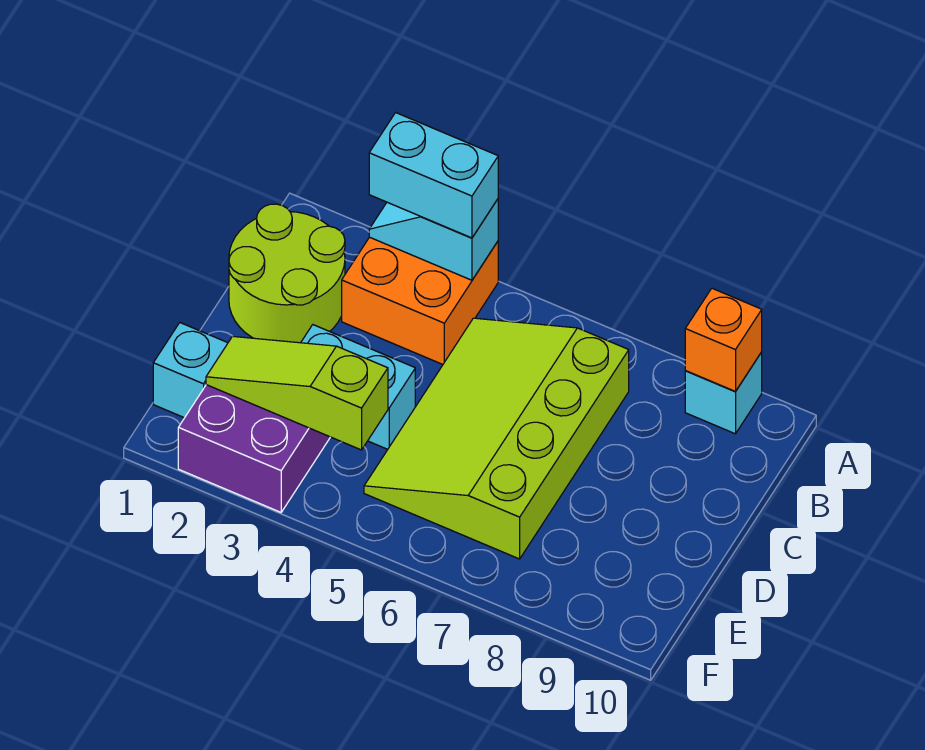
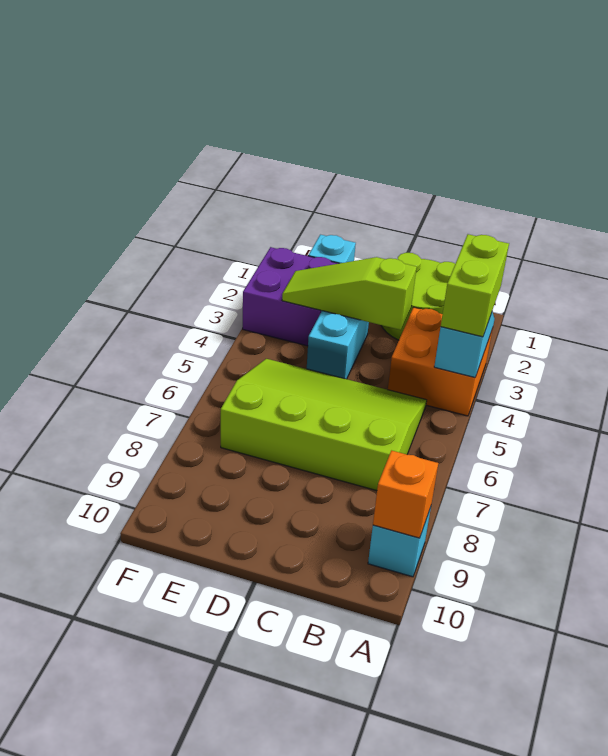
cyan 1x2 brick [369,113,498,238] -> lime 1x2 brick [441,234,509,337]
lime 1x3 slope [206,336,388,450] -> lime 1x3 slope turned to [282,257,417,330]

